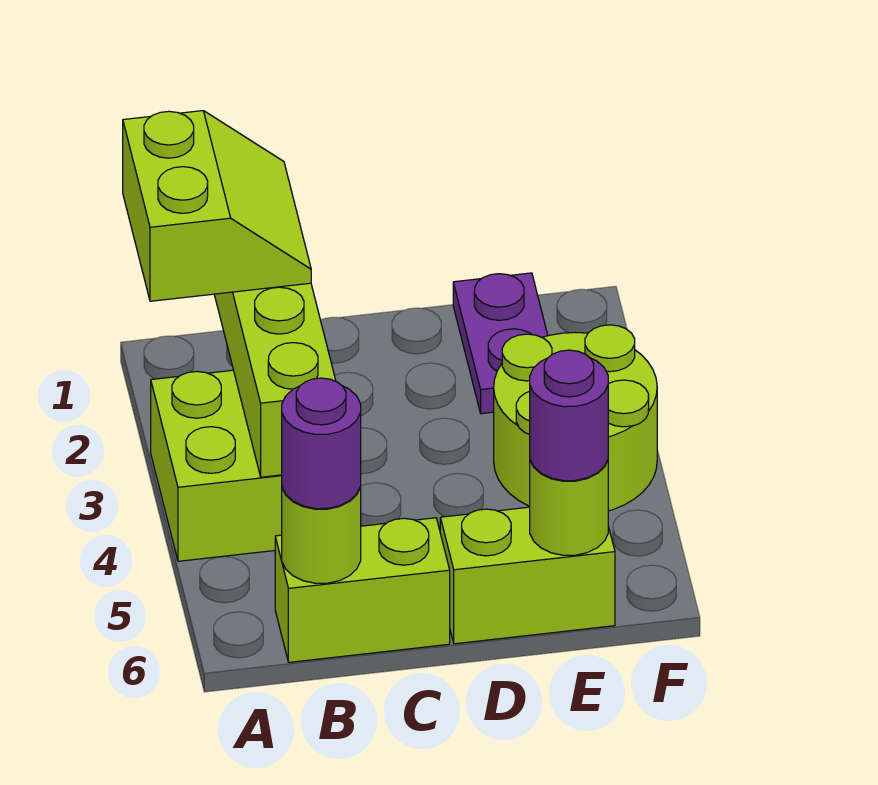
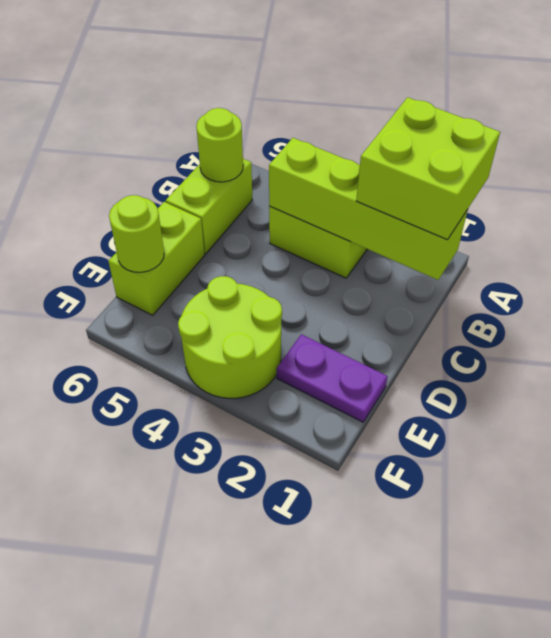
lime 2x2 slope [123,111,311,301] -> lime 2x2 brick [356,97,500,240]
purple 1x1 round brick [282,378,361,509] -> none
purple 1x1 round brick [530,350,608,481] -> none

